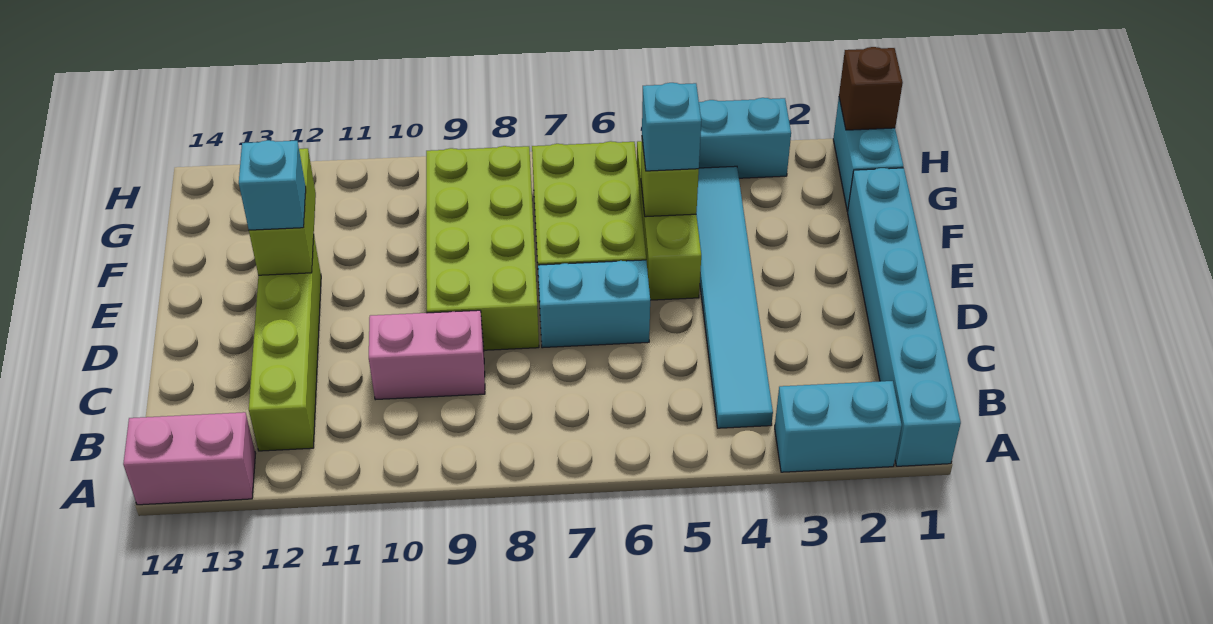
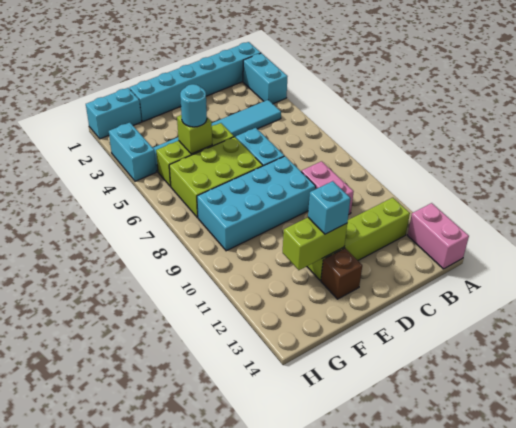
lime 2x4 brick [426,146,539,350] -> cyan 2x4 brick [197,156,316,251]
cyan 1x1 brick [642,83,701,171] -> cyan 1x1 round brick [180,84,207,127]
brown 1x1 brick [839,47,903,130] -> brown 1x1 brick moved to [321,248,362,299]

